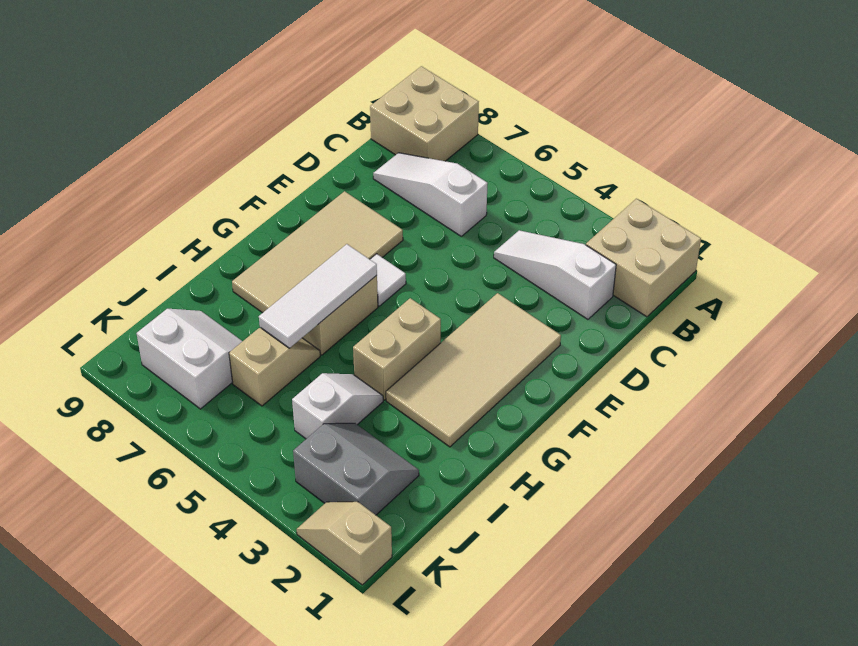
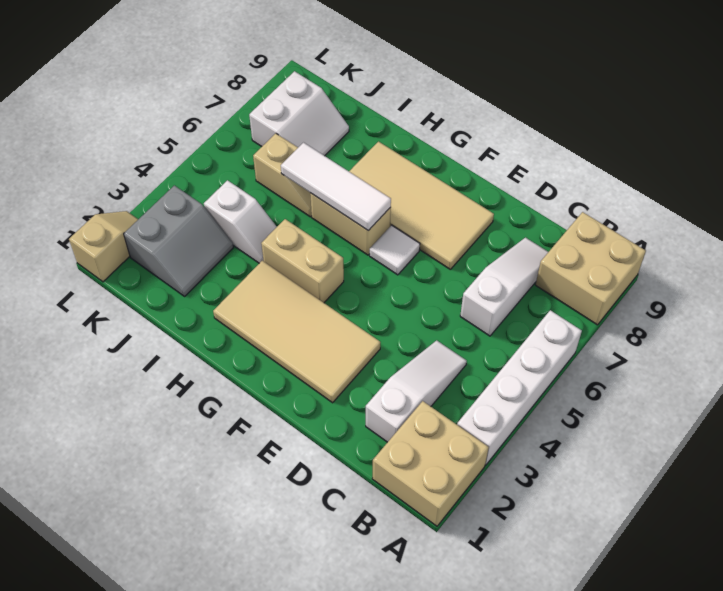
none -> white 1x4 brick [457,310,582,465]

